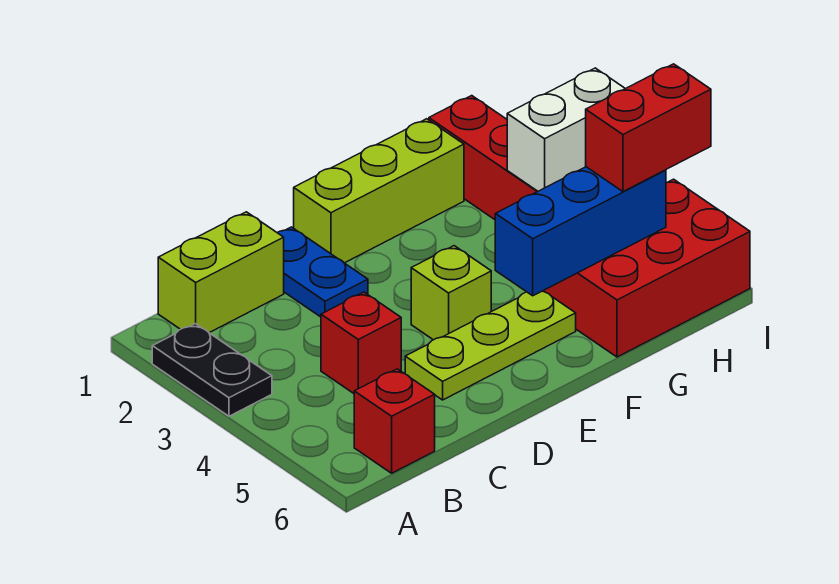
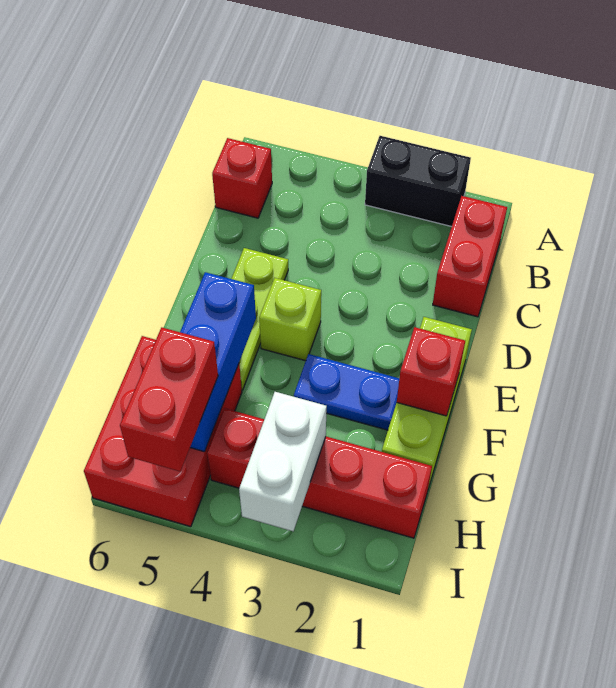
black 1x2 plate [152,324,272,416] -> black 1x2 brick [365,136,471,227]
lime 1x2 brick [158,212,284,333] -> red 1x2 brick [433,196,507,317]
red 1x1 brick [321,292,401,393] -> red 1x1 brick moved to [397,327,465,416]
blue 1x2 plate [277,227,368,317] -> blue 1x2 plate moved to [294,354,399,430]

